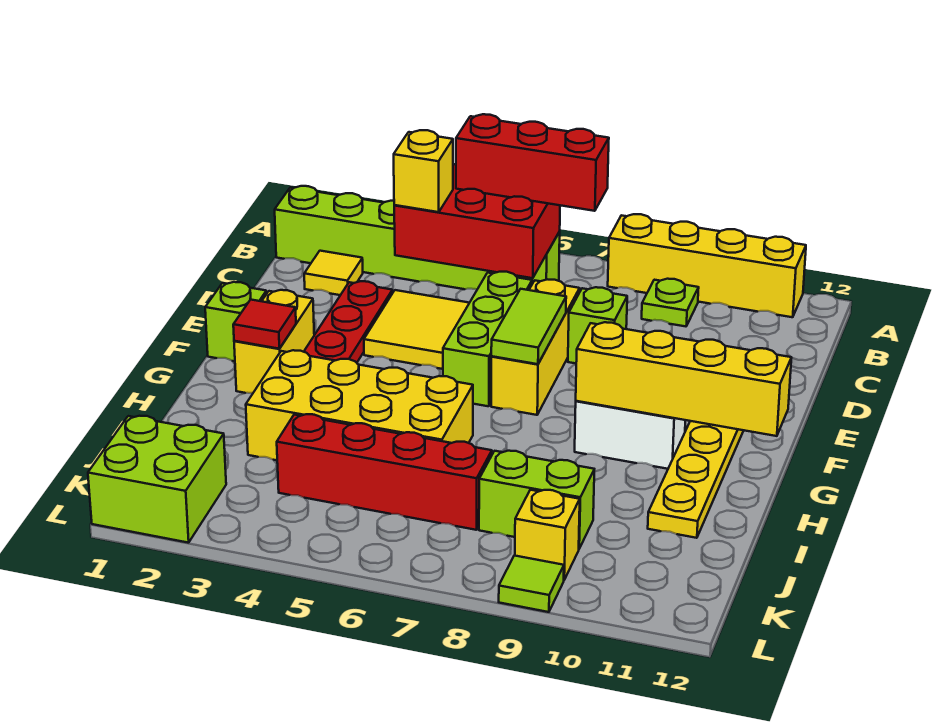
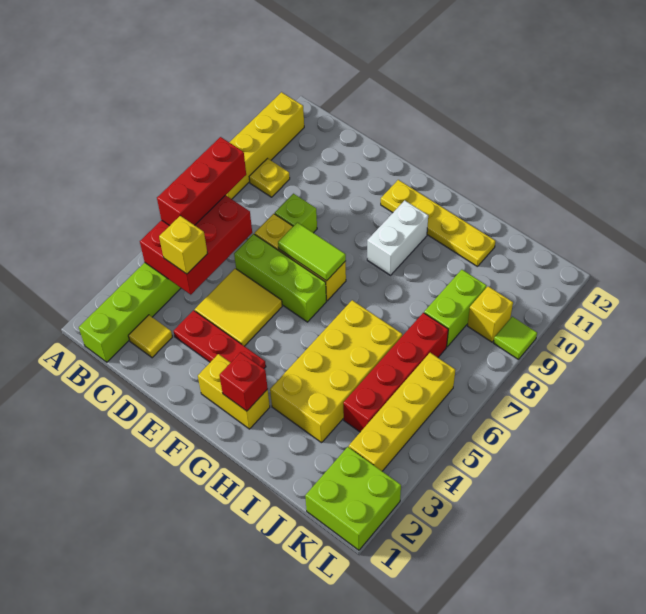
lime 1x1 plate [642,279,699,326] -> yellow 1x1 plate [249,159,290,197]
lime 1x1 brick [205,282,267,361] -> none
red 1x1 tile [233,300,296,349] -> red 1x1 brick [219,352,268,411]
yellow 1x4 brick [576,322,791,436] -> yellow 1x4 brick moved to [349,353,455,471]

